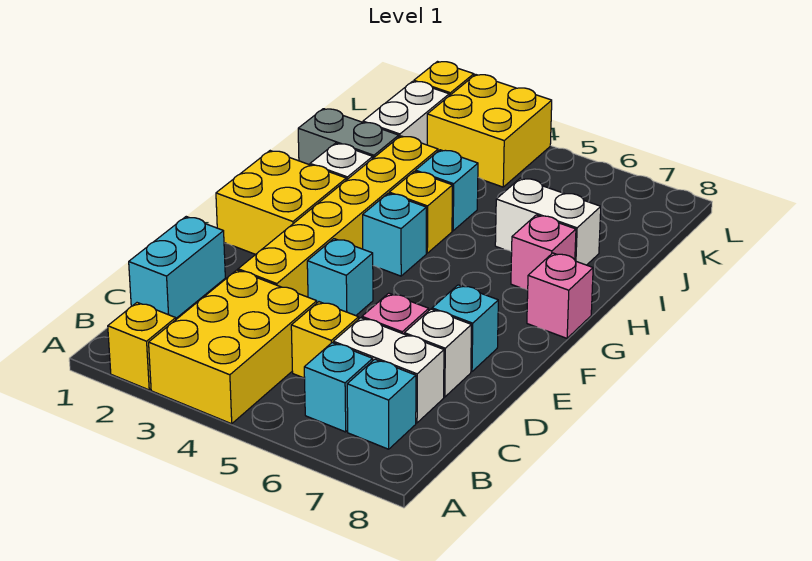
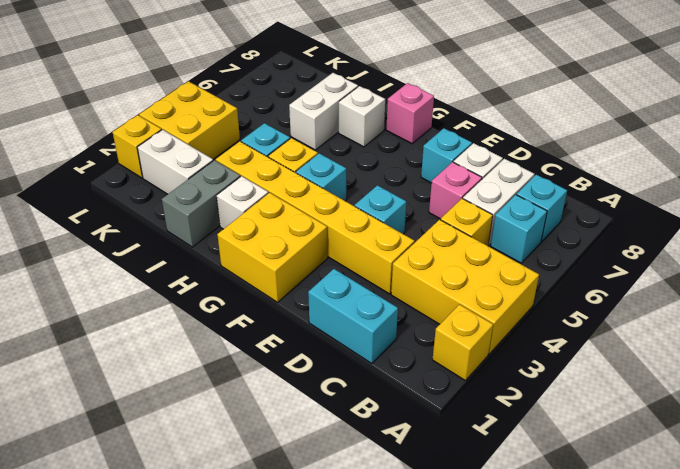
pink 1x1 brick [511,215,576,290] -> white 1x1 brick [339,86,385,147]

